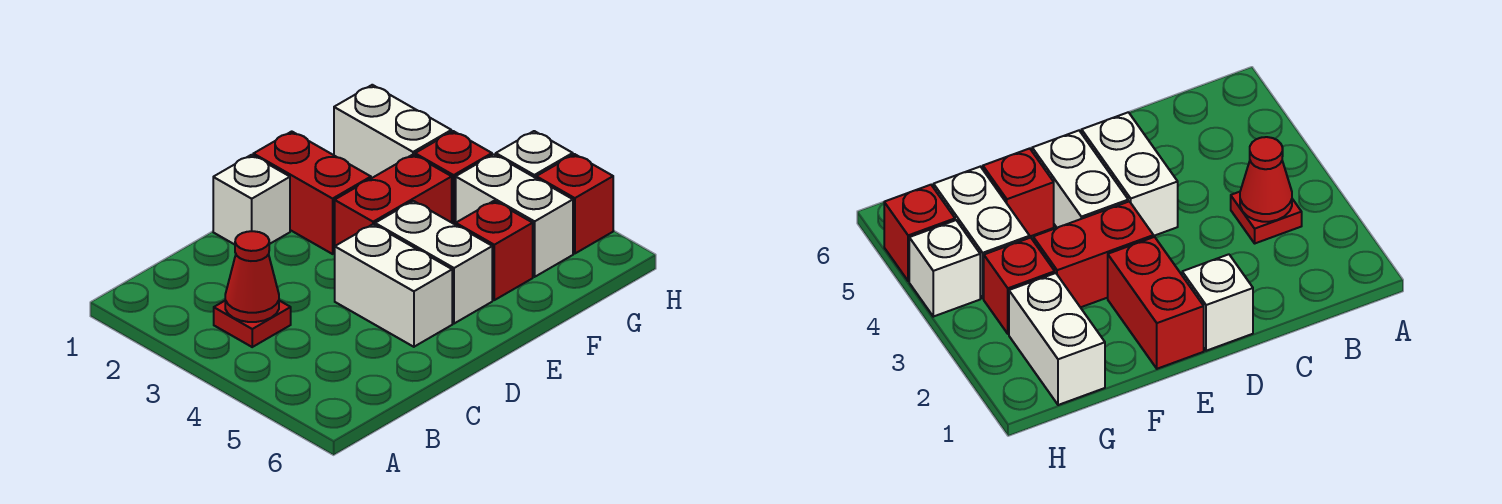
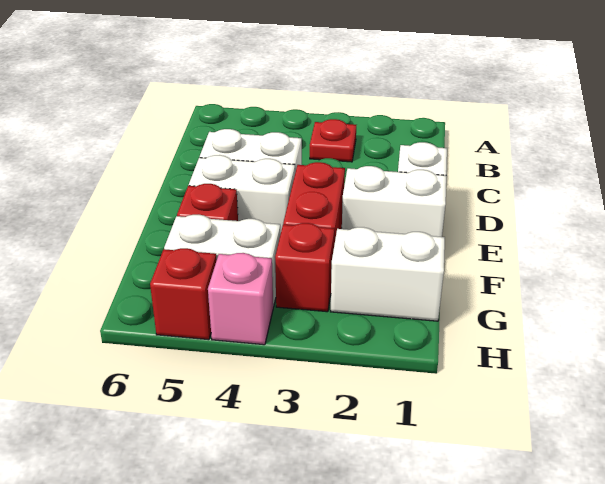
red 1x1 cone [225,231,279,322] -> none
red 1x2 brick [253,131,371,254] -> white 1x2 brick [342,166,446,237]
white 1x1 brick [496,131,573,178] -> pink 1x1 brick [208,253,273,345]

